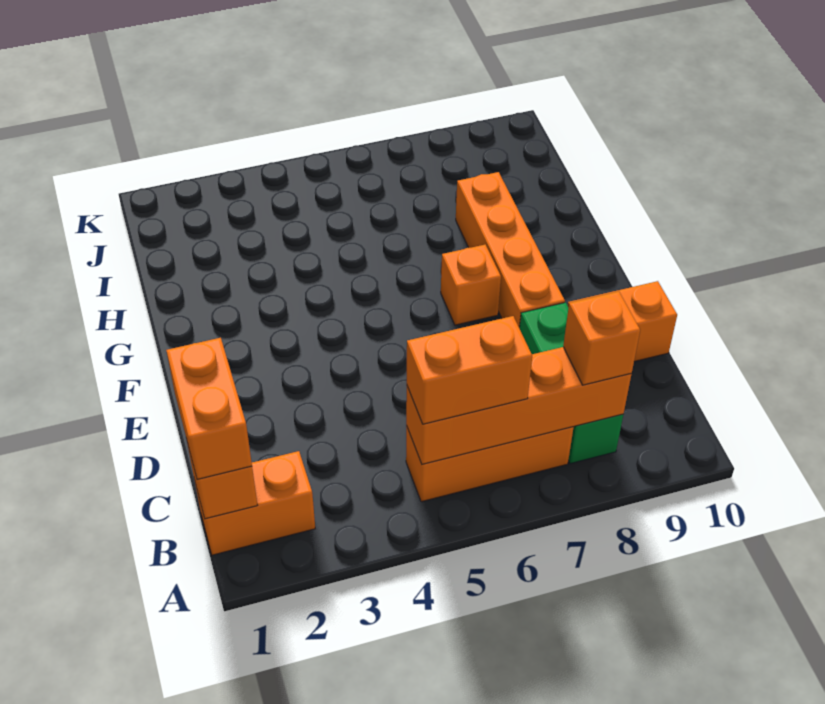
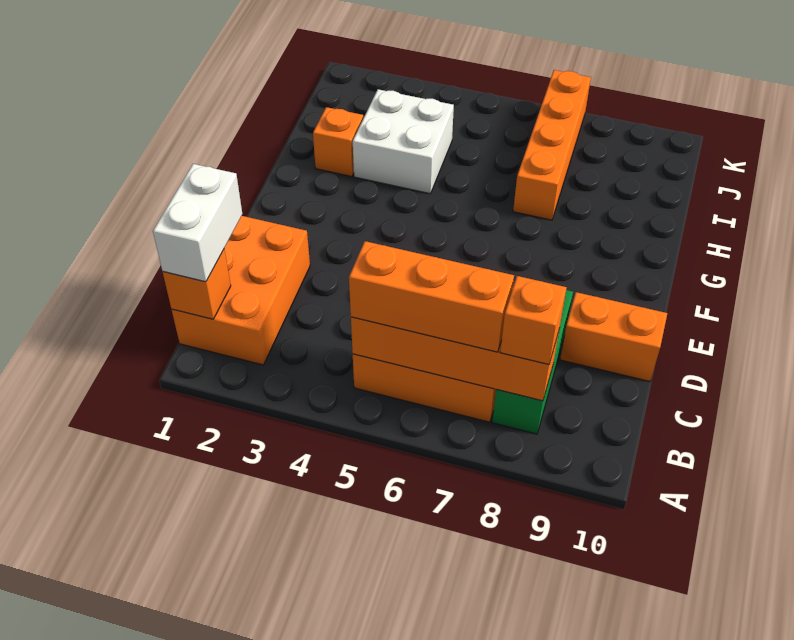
orange 1x2 brick [195,451,315,555] -> orange 2x3 brick [172,216,310,365]
orange 1x2 brick [166,338,252,479] -> white 1x2 brick [153,164,242,282]
orange 1x2 brick [407,316,532,424] -> orange 1x3 brick [349,241,514,352]
orange 1x4 brick [456,172,565,328] -> orange 1x4 brick moved to [513,70,591,220]
orange 1x1 brick [441,245,501,325] -> orange 1x1 brick moved to [313,107,363,177]
none -> white 2x2 brick [353,89,454,194]

